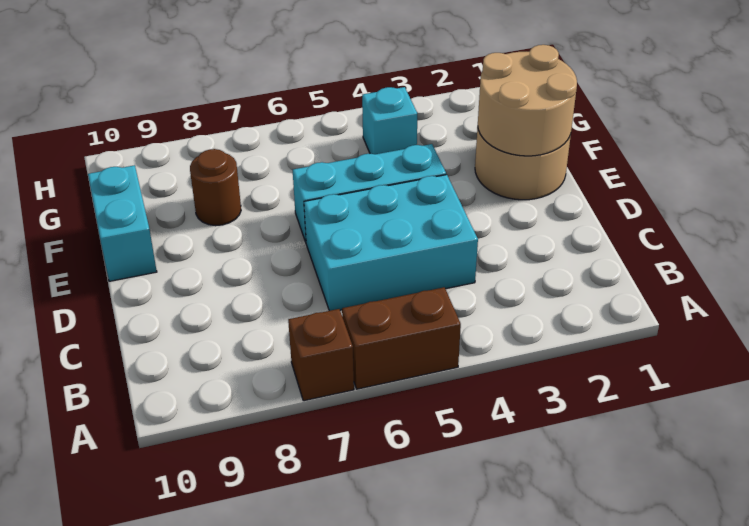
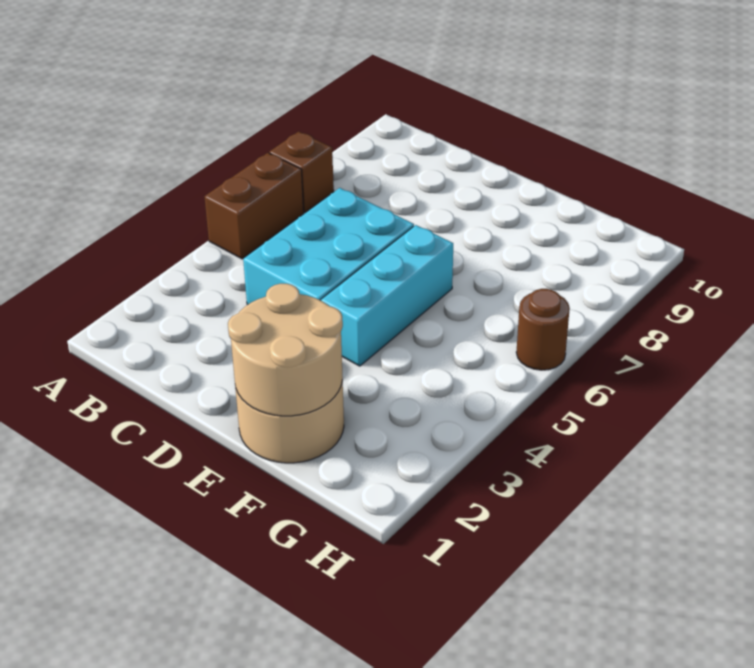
cyan 1x2 brick [88,165,157,281] -> none
brown 1x1 round brick [190,149,241,226] -> brown 1x1 round brick moved to [516,289,570,370]
cyan 1x1 brick [362,87,417,154] -> none

